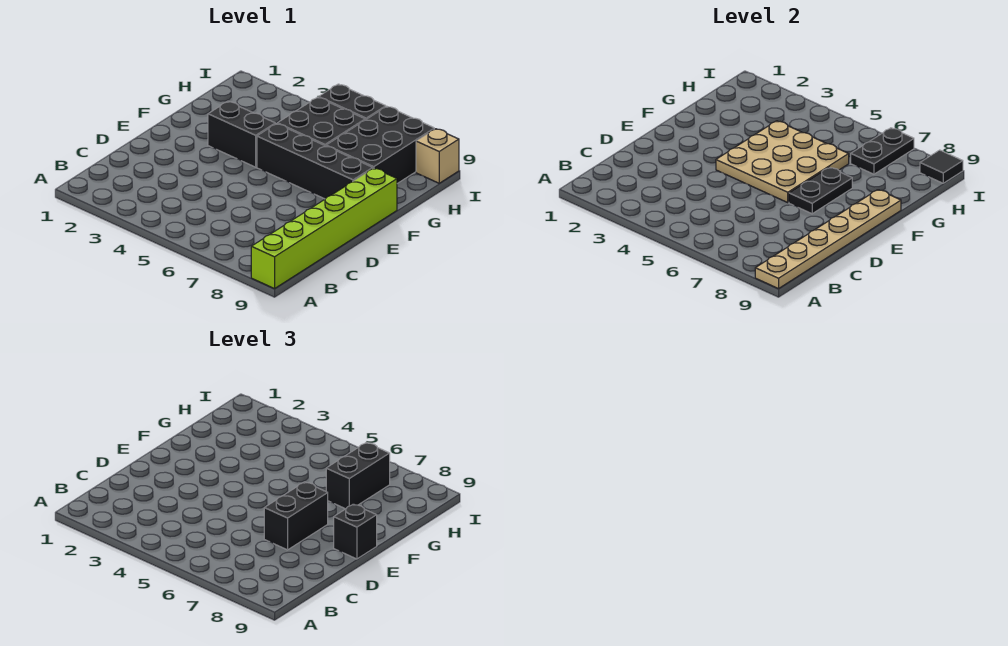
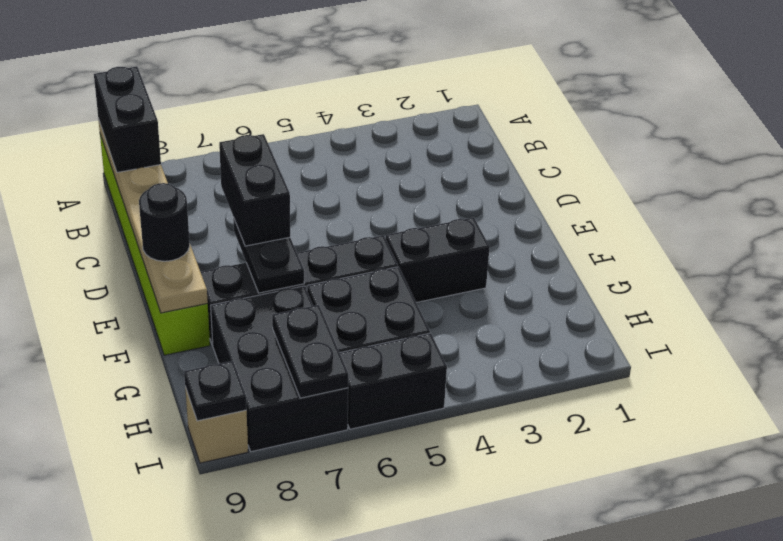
tan 3x3 plate [716,121,849,202] -> none
black 1x1 brick [334,504,377,559] -> black 1x1 round brick [139,183,190,261]
black 1x2 brick [326,443,390,509] -> black 1x2 brick moved to [94,67,161,172]
black 1x1 tile [920,150,963,183] -> black 1x1 plate [184,361,247,421]

